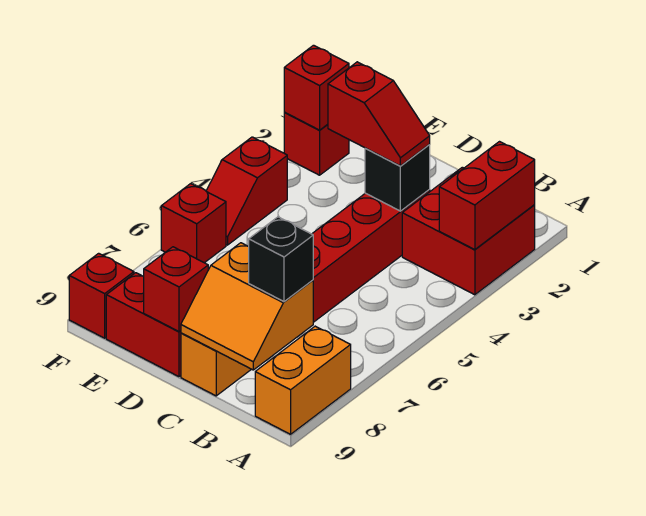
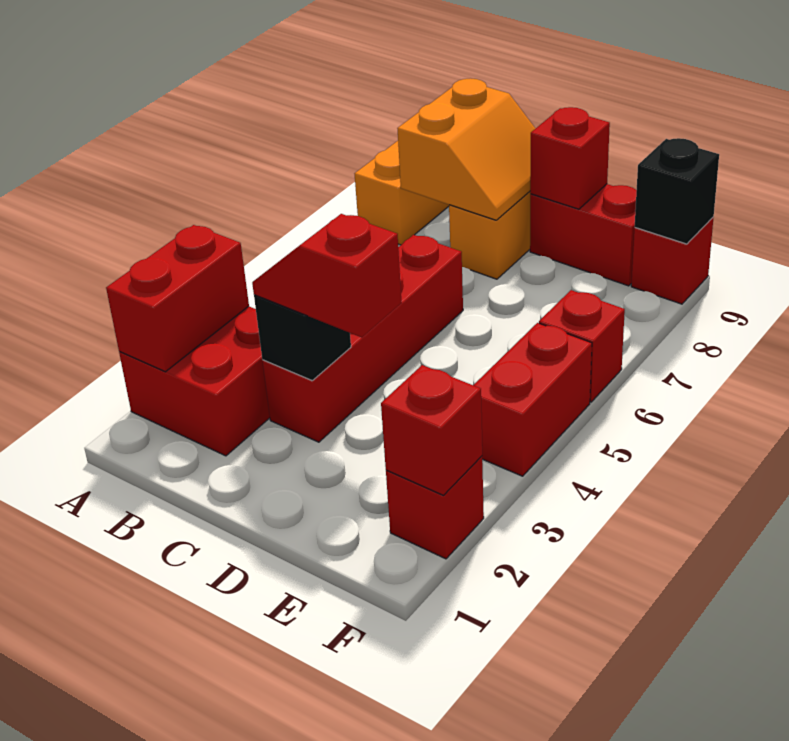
orange 2x2 slope [181,243,313,370] -> orange 2x2 slope turned to [397,78,536,220]
black 1x1 brick [249,217,313,302] -> black 1x1 brick moved to [635,138,719,244]
red 1x2 slope [206,137,287,245] -> red 1x2 brick [473,323,592,476]

